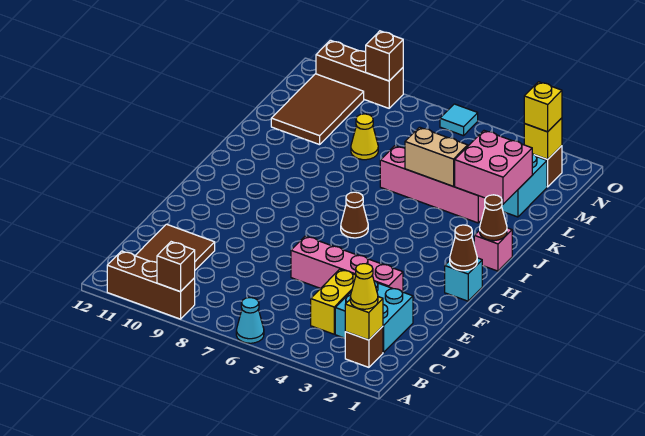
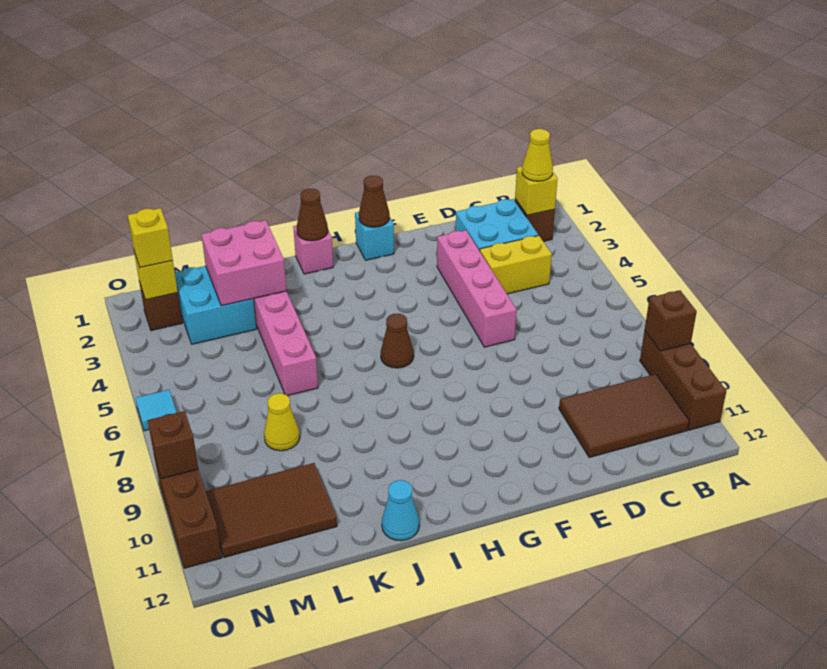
cyan 1x1 cone [236,298,264,343] -> cyan 1x1 cone moved to [382,480,419,541]
tan 1x2 brick [405,127,468,186] -> none

